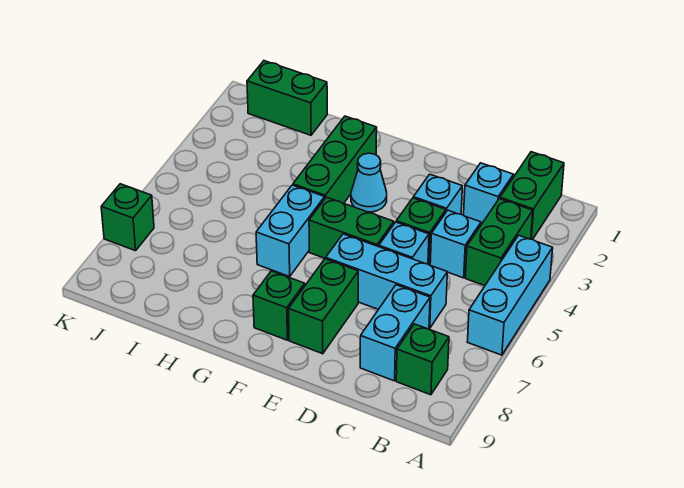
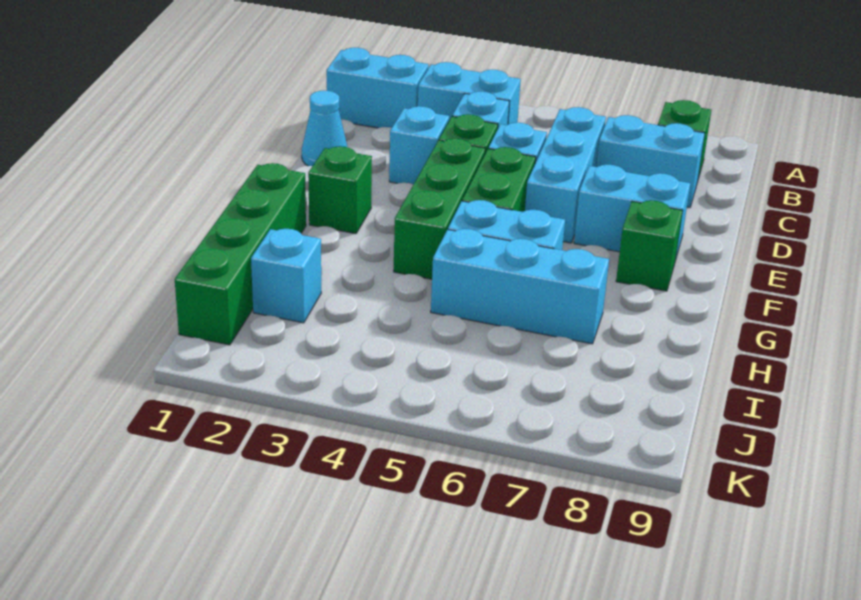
cyan 1x3 brick [467,235,553,355] -> cyan 1x3 brick moved to [431,229,609,344]
green 1x2 brick [500,152,564,240] -> cyan 1x2 brick [327,48,429,128]
green 1x2 brick [465,199,533,286] -> cyan 1x2 brick [418,62,521,124]
cyan 1x1 brick [464,163,513,224] -> cyan 1x1 brick moved to [251,229,321,323]
green 1x2 brick [289,259,358,354] -> cyan 1x2 brick [574,165,690,260]
cyan 1x1 cone [351,153,387,212] -> cyan 1x1 cone moved to [302,91,347,166]
green 1x3 brick [293,116,377,203] -> green 1x3 brick turned to [394,139,486,279]
green 1x2 brick [247,61,327,135] -> green 1x4 brick [175,163,306,345]
green 1x1 brick [101,184,154,251] -> green 1x1 brick moved to [308,146,372,234]

